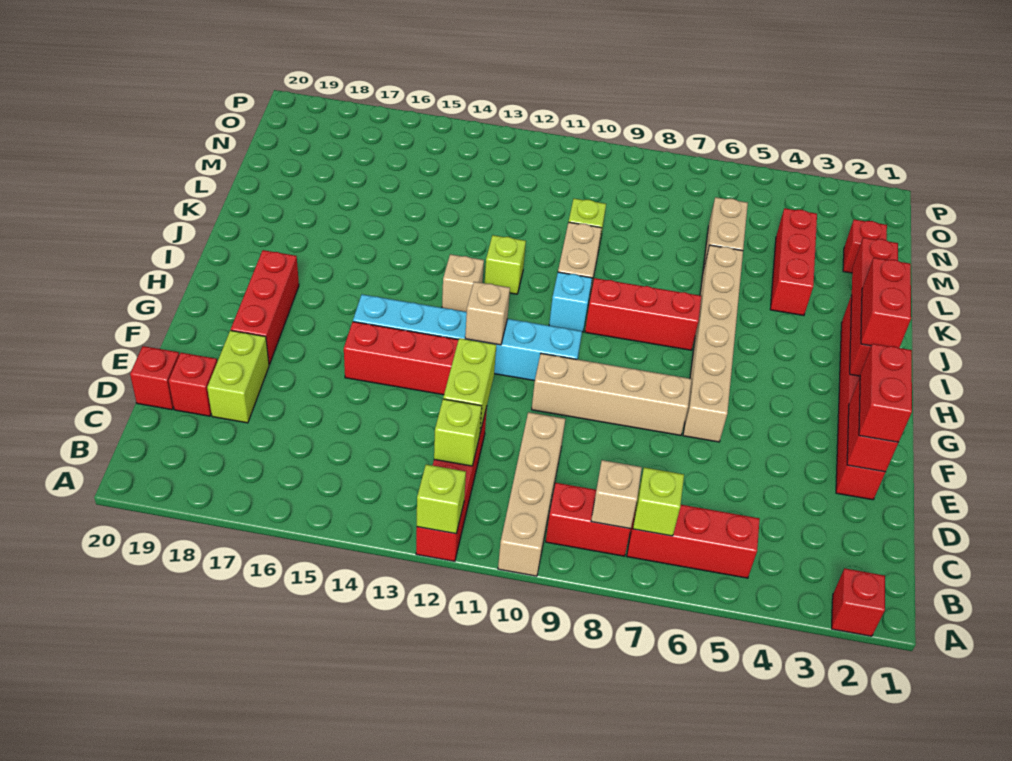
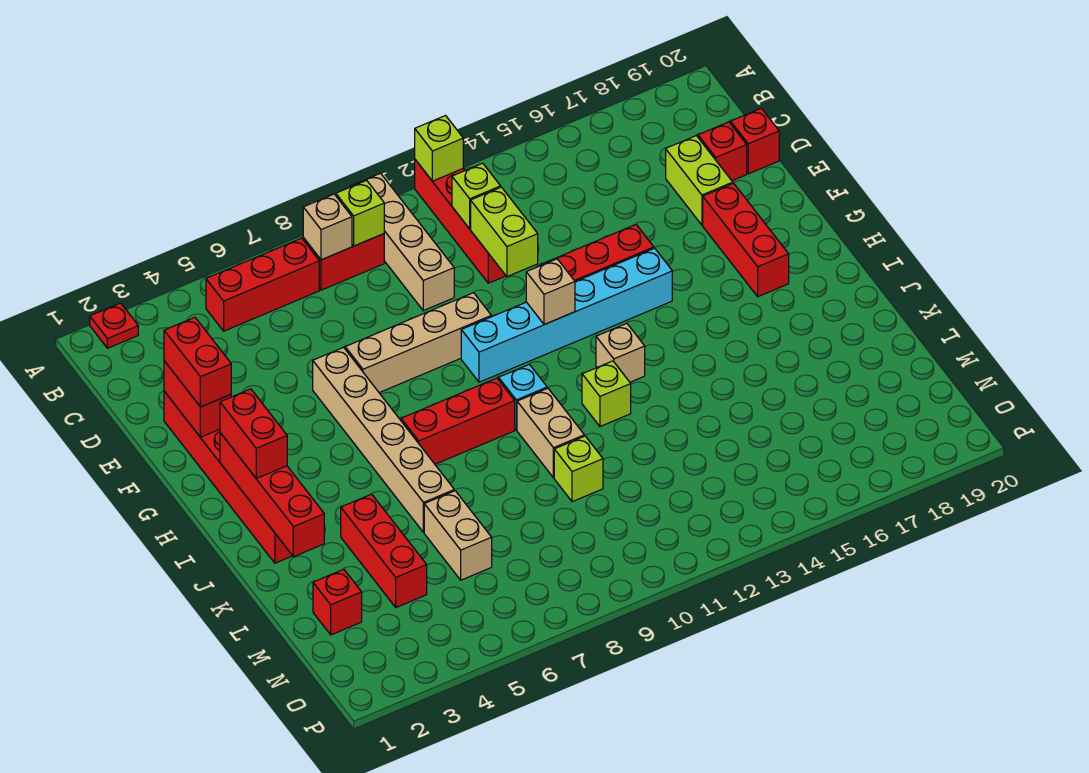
red 1x1 brick [832,568,885,636] -> red 1x1 plate [90,303,138,348]
lime 1x1 brick [633,467,684,536] -> lime 1x1 brick moved to [336,180,384,246]

